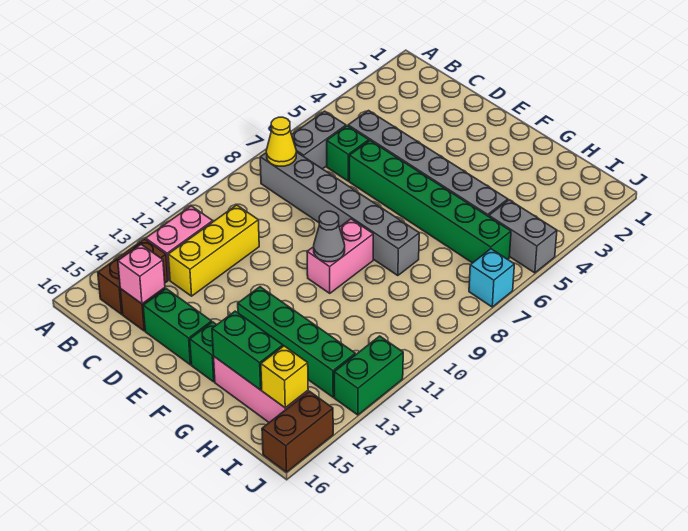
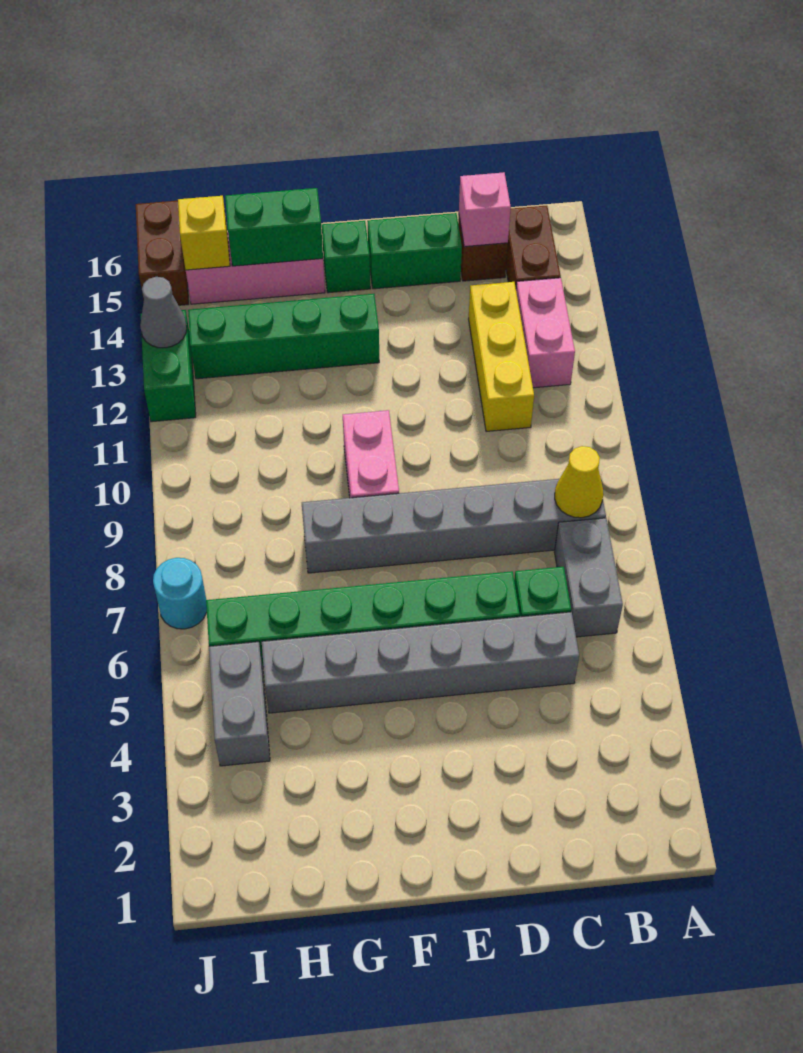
grey 1x1 cone [314,211,345,262] -> grey 1x1 cone moved to [140,277,187,348]
grey 1x2 brick [489,200,557,273] -> grey 1x2 brick turned to [209,642,270,766]
cyan 1x1 brick [469,249,514,307] -> cyan 1x1 round brick [153,558,207,629]

